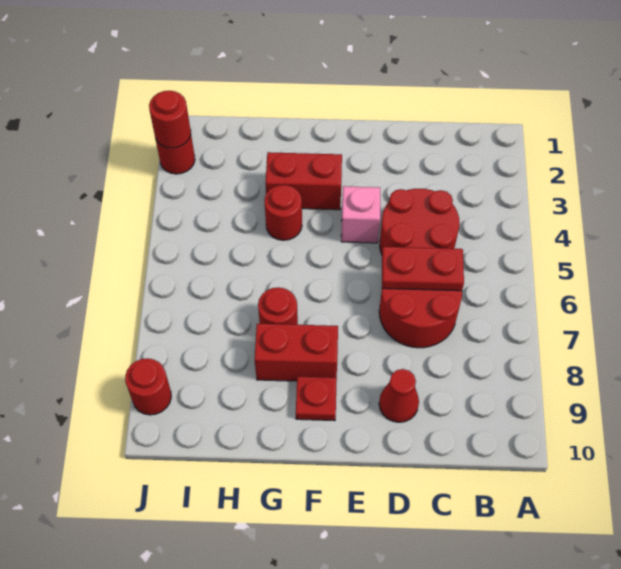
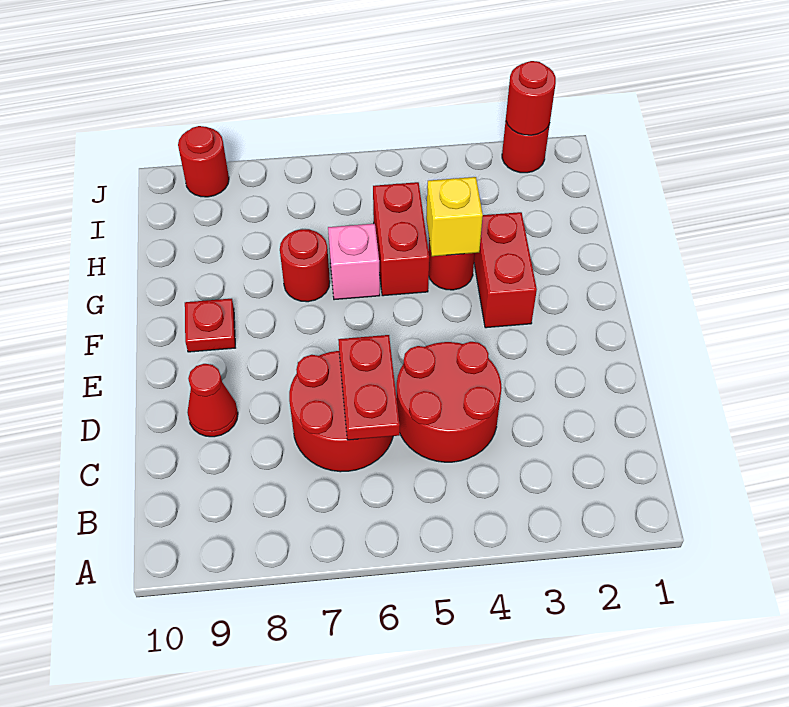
pink 1x1 brick [341,186,380,243] -> pink 1x1 brick moved to [328,224,380,300]
red 1x2 brick [255,324,338,381] -> red 1x2 brick moved to [373,182,429,296]
none -> yellow 1x1 brick [426,177,483,256]

